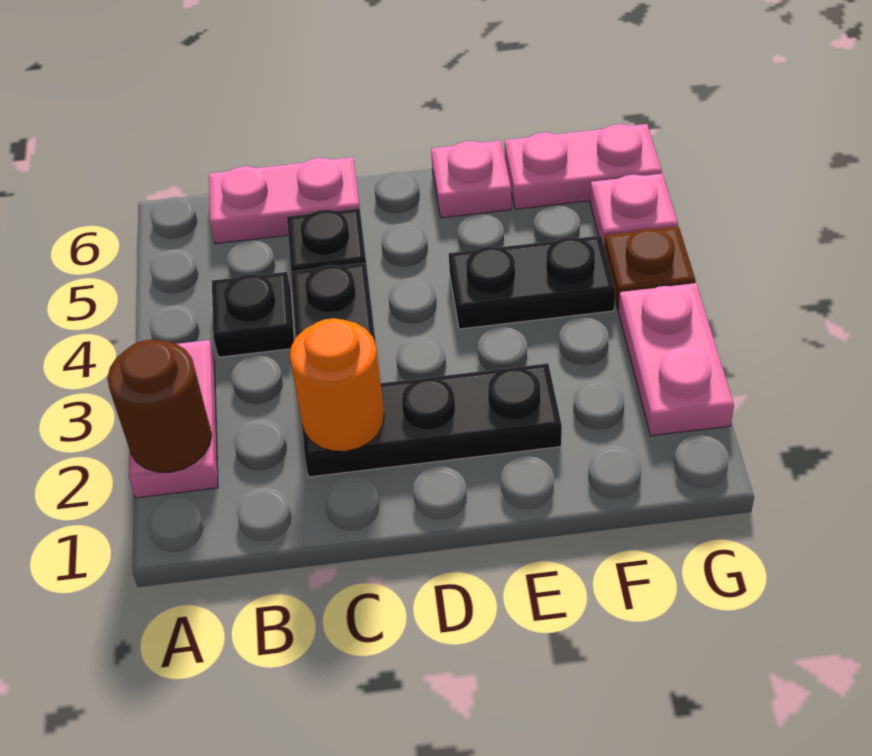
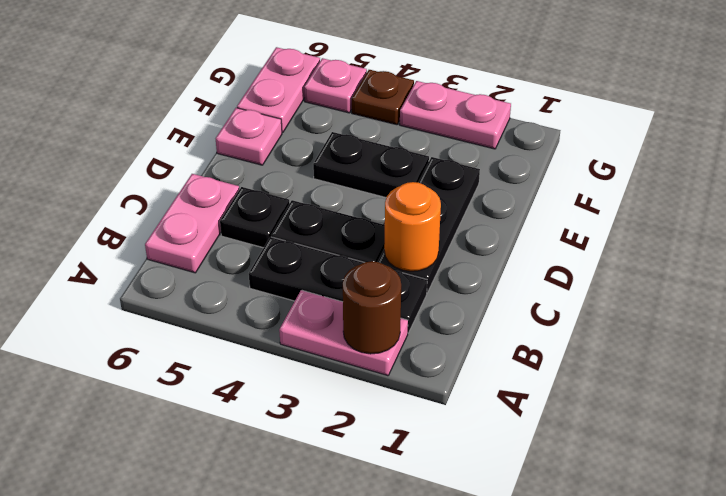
black 1x1 plate [212,272,294,357] -> black 1x3 plate [249,237,427,333]
black 1x2 plate [449,236,615,329] -> black 1x2 plate turned to [313,132,429,197]

